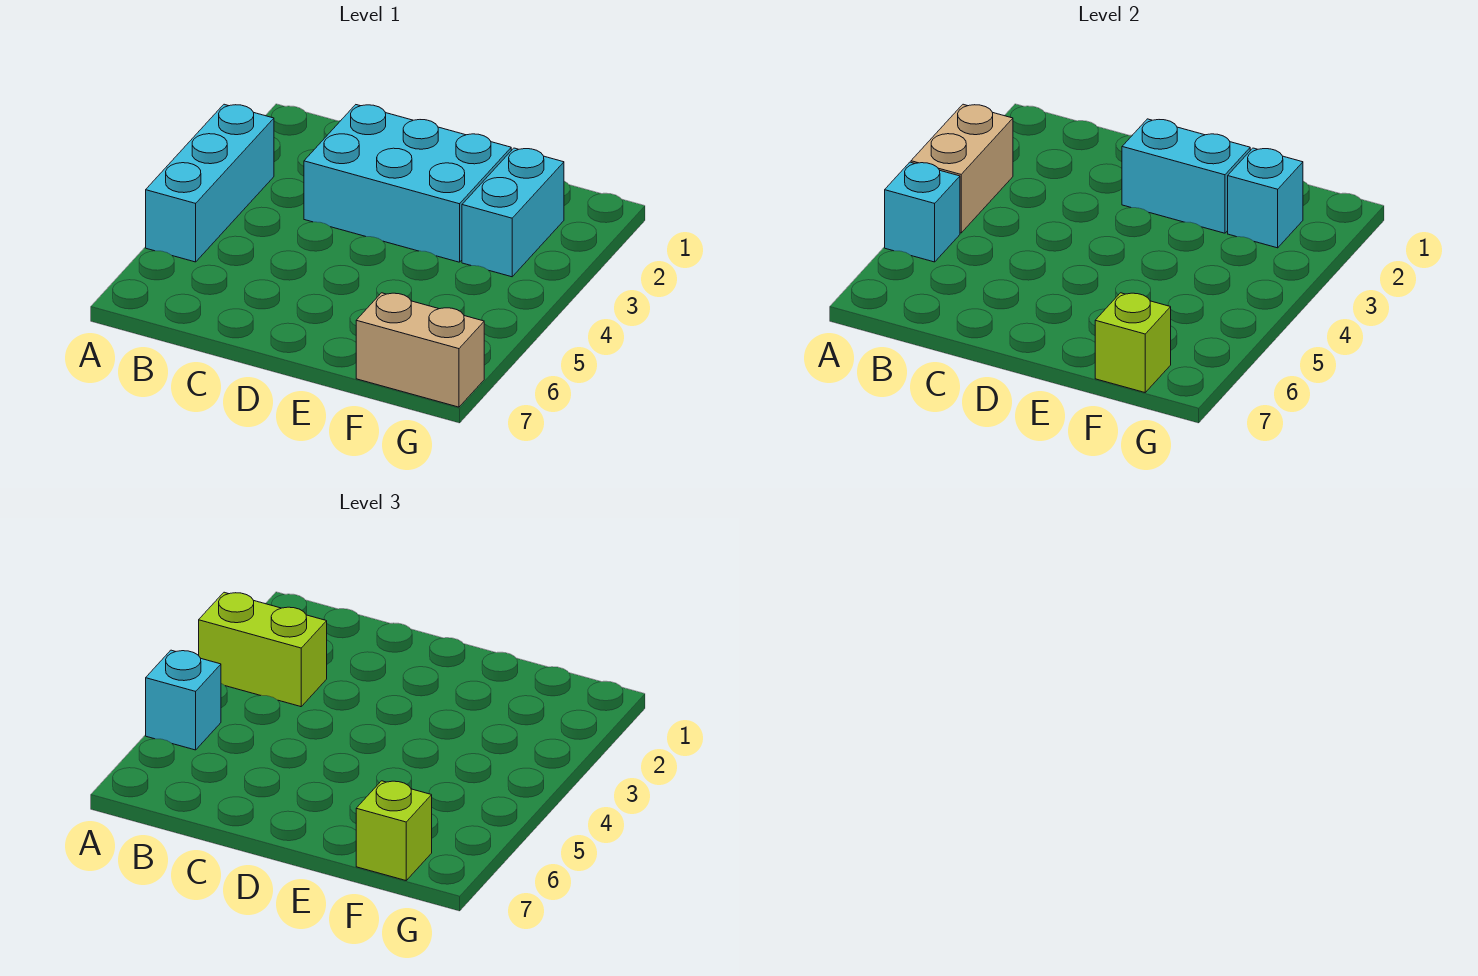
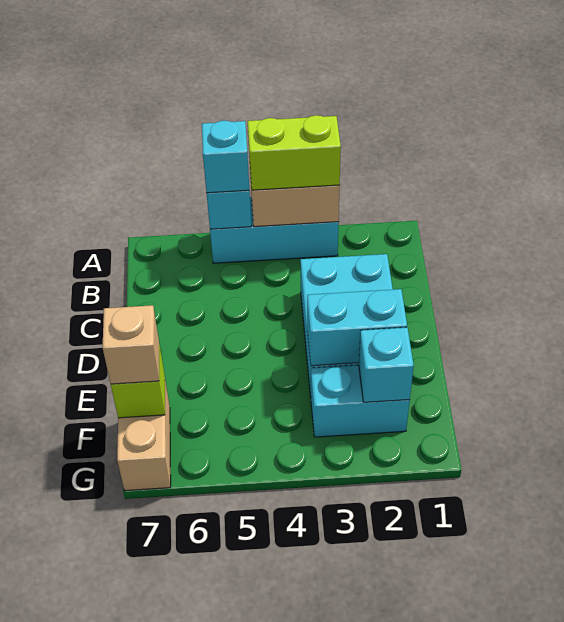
lime 1x2 brick [199,592,327,707] -> lime 1x2 brick turned to [248,115,341,190]
cyan 1x2 brick [1122,119,1250,233] -> cyan 1x2 brick turned to [307,289,407,366]
lime 1x1 brick [356,781,432,880] -> tan 1x1 brick [102,305,159,384]

